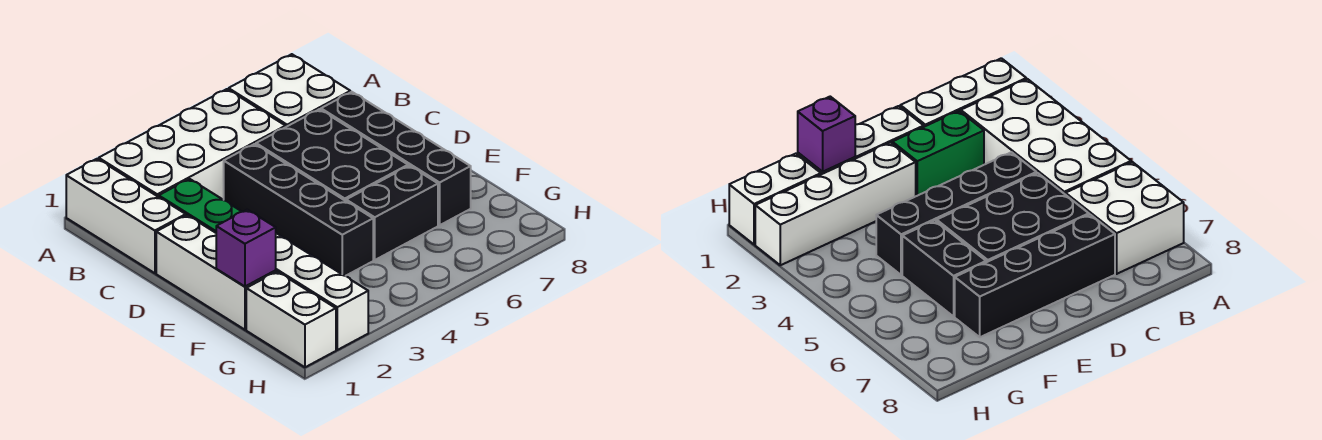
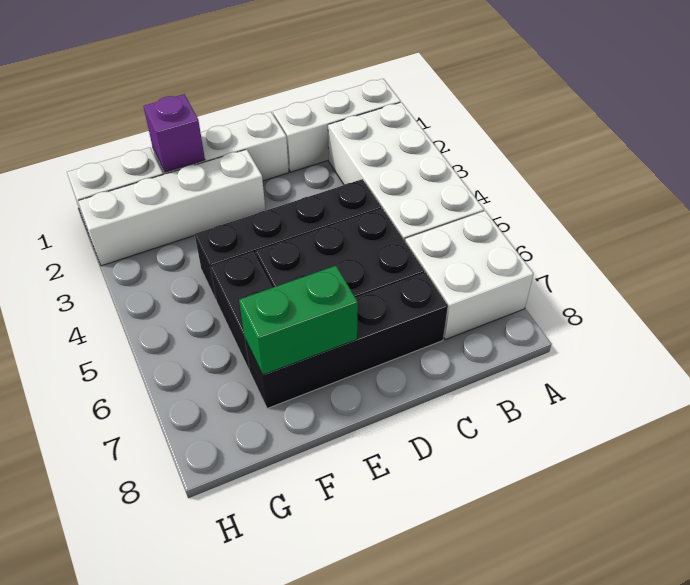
green 1x2 brick [159,179,242,233] -> green 1x2 brick moved to [239,266,358,375]

